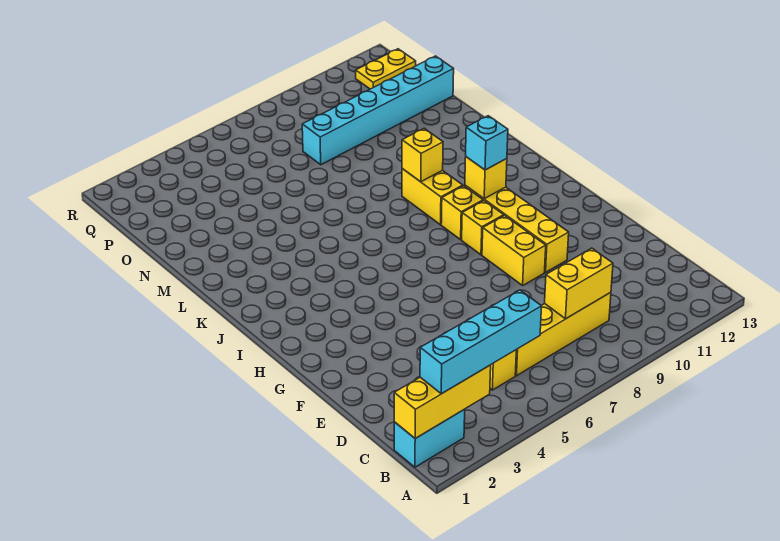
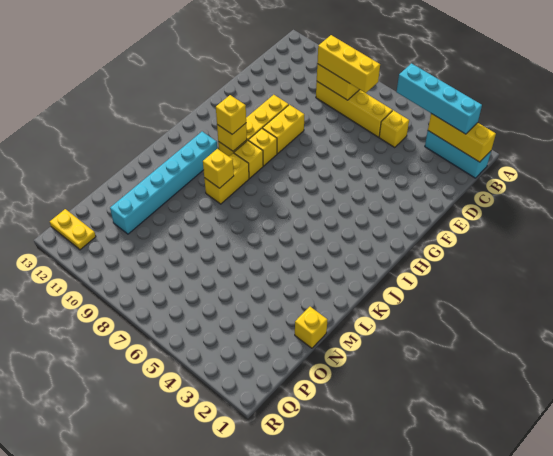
cyan 1x2 brick [394,409,465,467] -> cyan 1x3 brick [425,131,491,178]
none -> yellow 1x3 brick [317,35,380,93]
cyan 1x1 brick [466,116,508,170] -> yellow 1x1 brick [216,95,246,134]
none -> yellow 1x1 brick [295,307,328,348]
cyan 1x6 brick [302,56,454,165] -> cyan 1x6 brick turned to [110,132,217,234]

